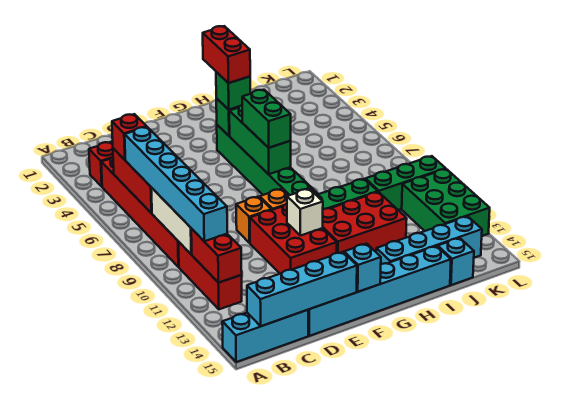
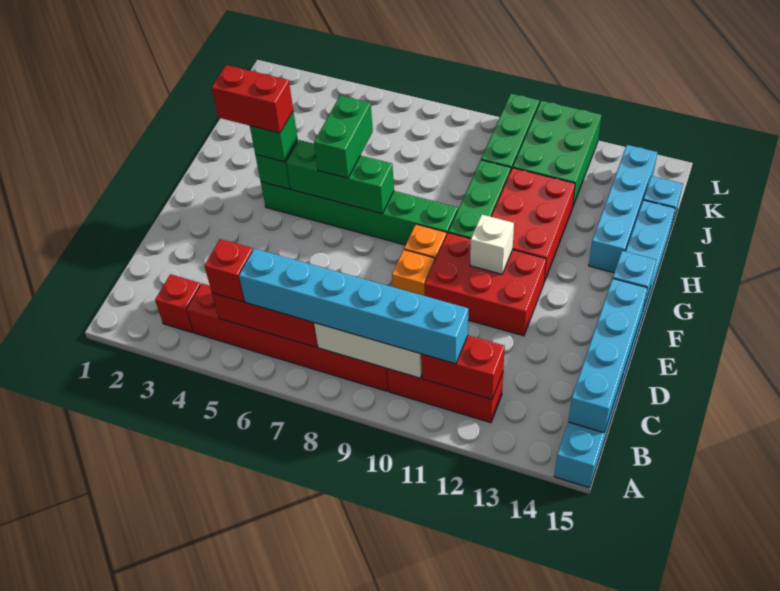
green 1x2 brick [242,90,291,148] -> green 1x2 brick turned to [314,95,373,178]
green 2x3 brick [402,169,490,236] -> green 2x3 brick turned to [513,101,601,208]

